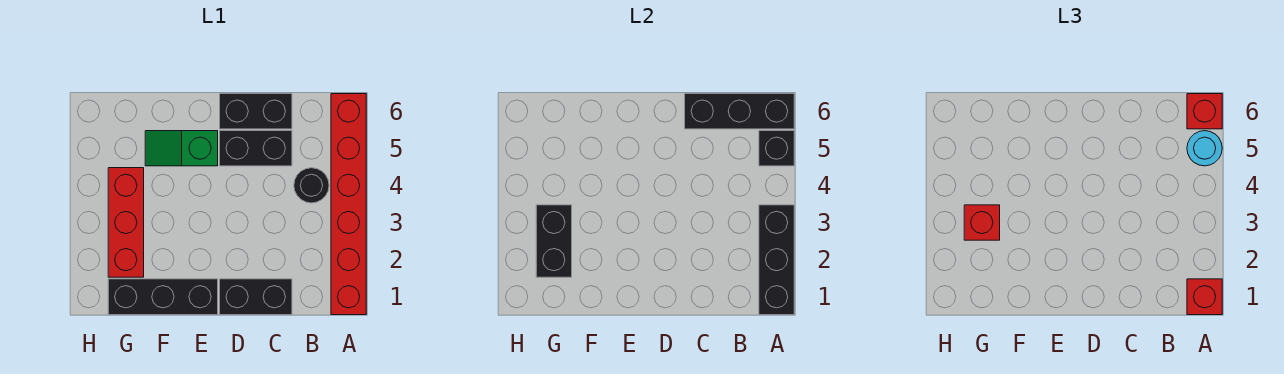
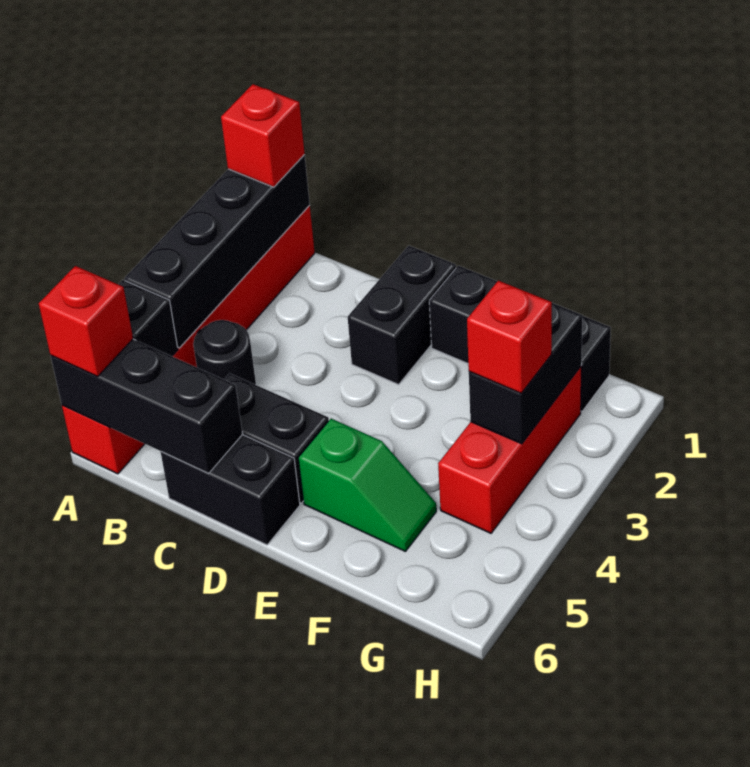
black 1x3 brick [759,205,794,315] -> black 1x4 brick [125,155,310,348]
cyan 1x1 round brick [1187,131,1222,166] -> none
black 1x2 brick [220,279,292,315] -> black 1x2 brick turned to [348,246,456,385]

